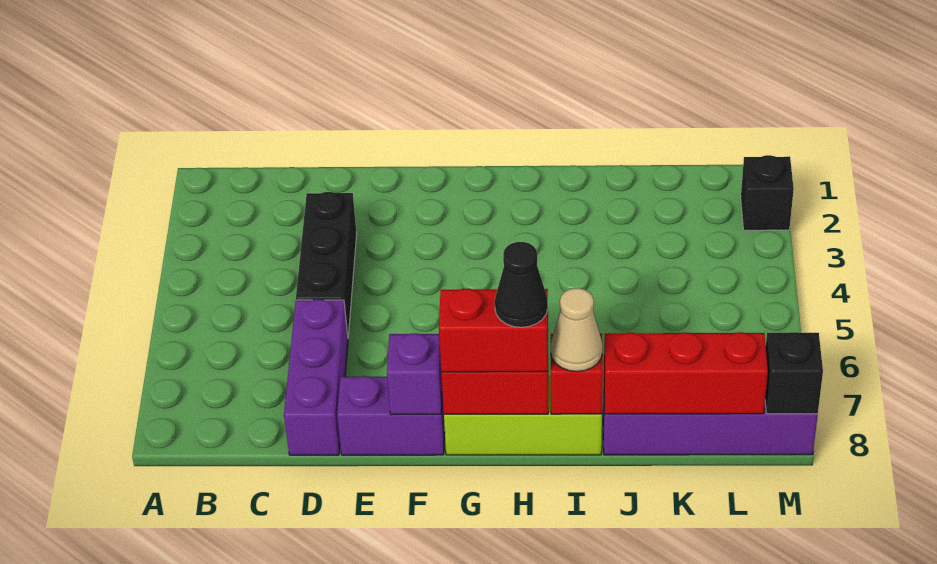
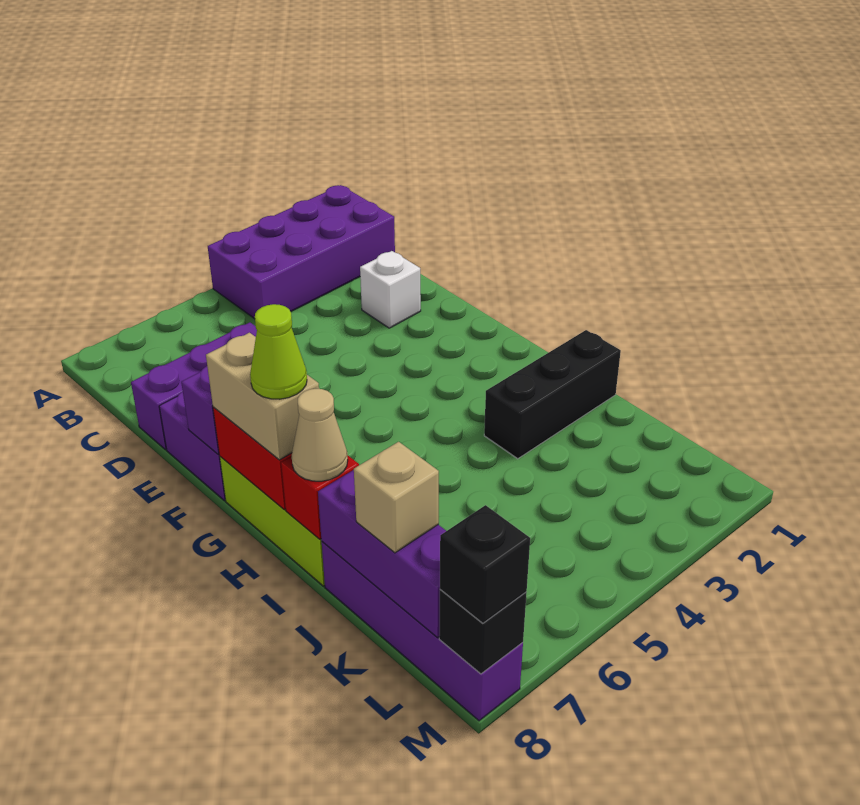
none -> purple 2x4 brick [208,185,395,319]
none -> white 1x1 brick [360,251,421,328]
black 1x3 brick [296,192,357,336] -> black 1x3 brick moved to [484,330,621,459]
red 1x2 brick [439,289,548,372] -> tan 1x2 brick [206,333,319,460]
black 1x1 cone [495,242,548,327] -> lime 1x1 cone [250,304,307,399]
red 1x3 brick [604,332,768,414] -> purple 1x3 brick [318,470,446,638]
none -> tan 1x1 brick [354,442,439,553]
black 1x1 brick [741,155,794,230] -> black 1x1 brick moved to [440,505,530,623]

